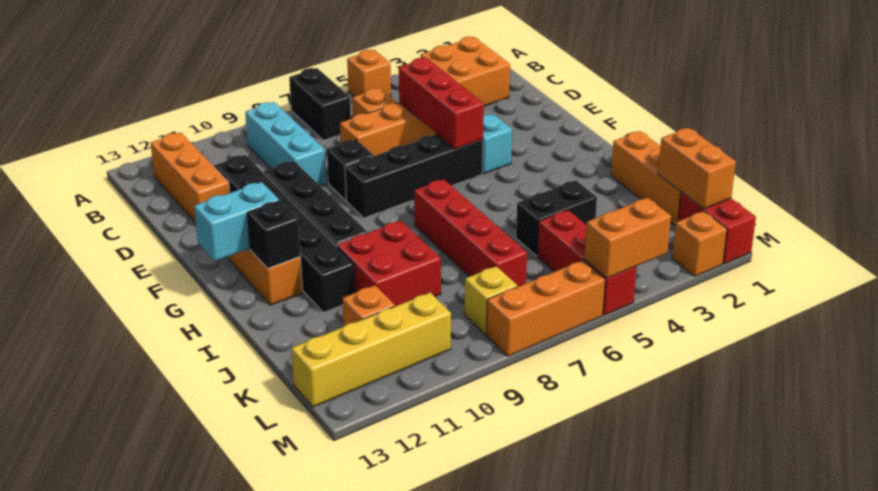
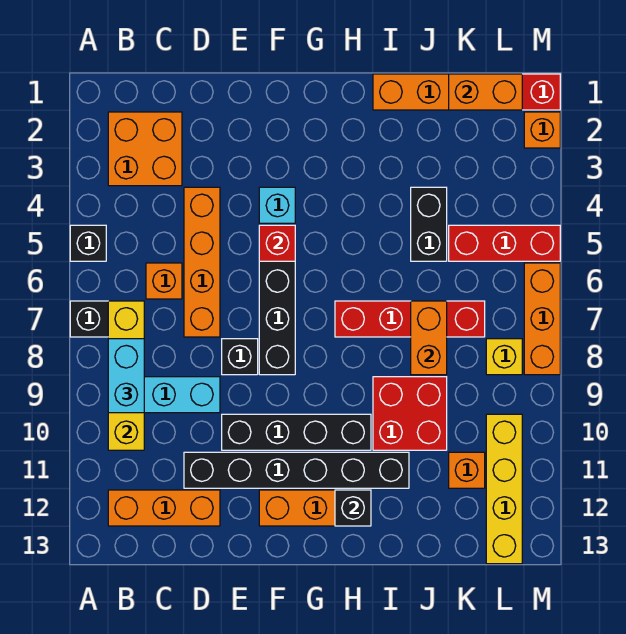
orange 1x1 brick [347,50,391,97] -> black 1x1 brick [70,225,106,261]
none -> yellow 1x4 brick [108,301,144,450]
red 1x3 brick [399,58,484,149] -> red 1x1 brick [259,225,295,261]
cyan 1x2 brick [194,182,279,261] -> cyan 1x2 brick moved to [108,339,144,413]
orange 1x2 brick [584,198,671,278] -> orange 1x2 brick moved to [411,301,447,375]

